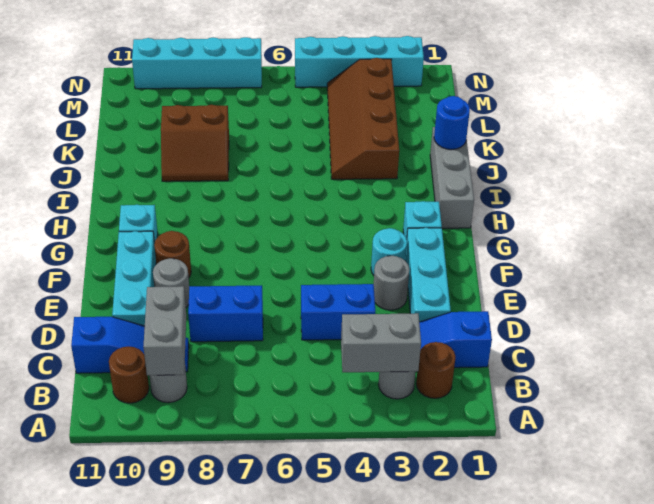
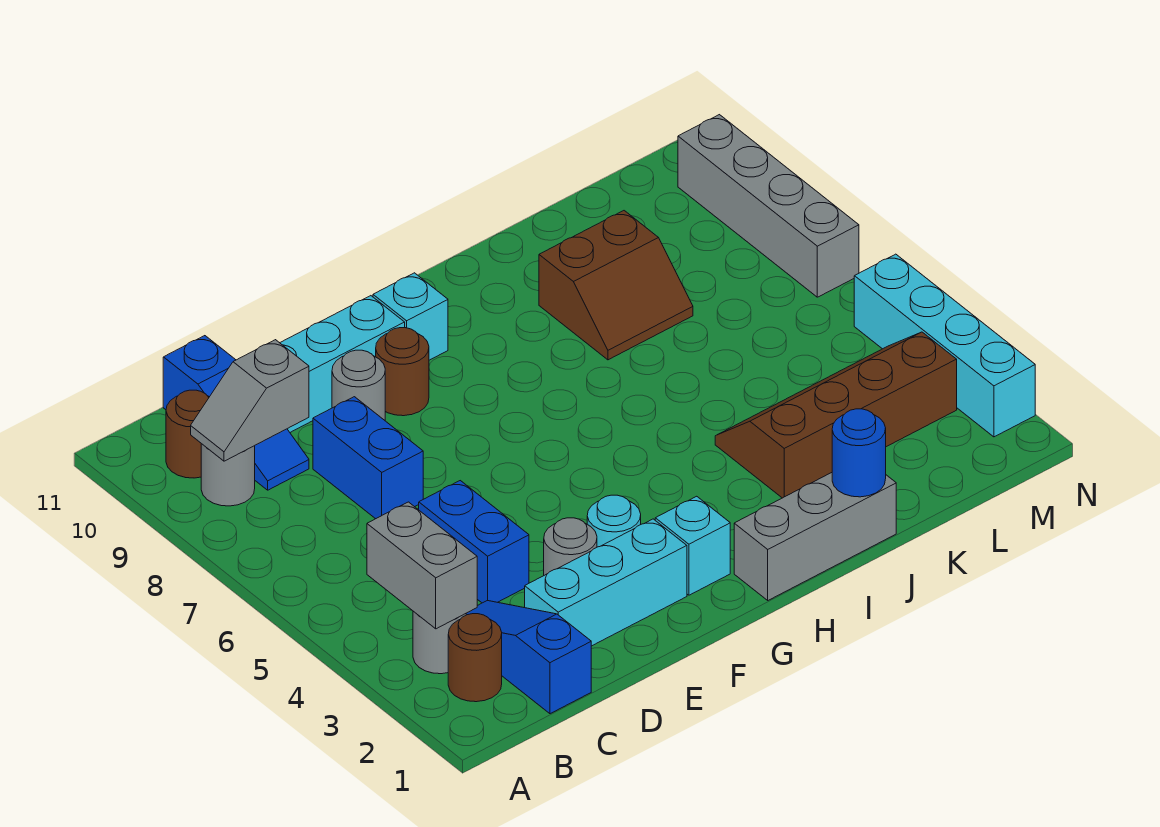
grey 1x2 brick [143,286,186,375] -> grey 1x2 slope [191,340,309,461]
brown 2x2 slope [161,105,229,181] -> brown 2x2 slope turned to [539,211,693,360]
cyan 1x4 brick [132,37,262,89] -> grey 1x4 brick [678,115,859,297]

